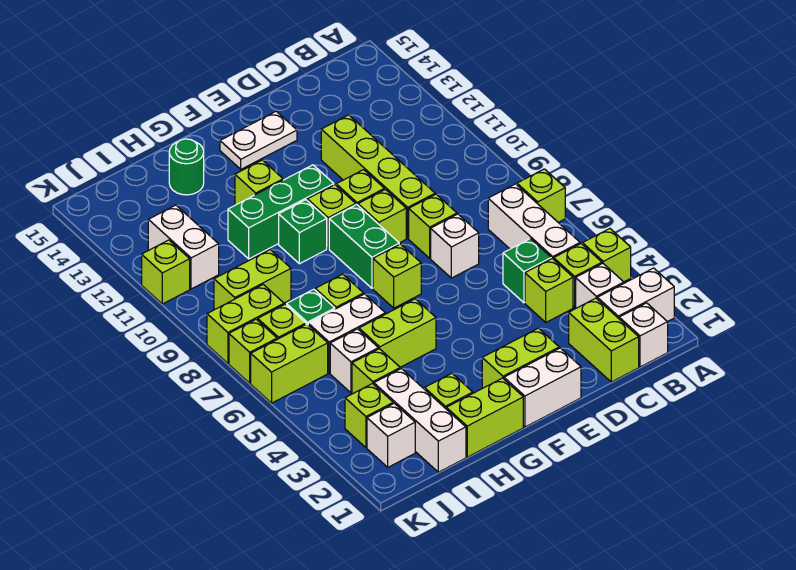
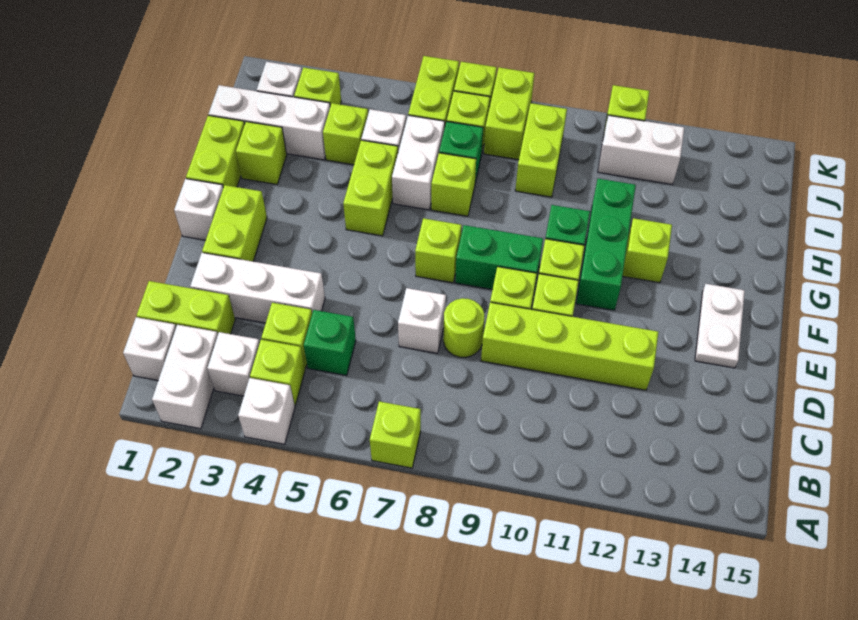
lime 1x1 brick [583,229,631,282] -> white 1x1 brick [238,378,295,444]
white 1x3 brick [488,184,580,259] -> white 1x3 brick moved to [190,253,325,323]
lime 1x1 brick [409,194,457,258] -> lime 1x1 round brick [443,298,484,358]
white 1x2 brick [504,348,581,427] -> white 1x1 brick [174,179,223,240]
green 1x1 round brick [169,139,204,195] -> none

